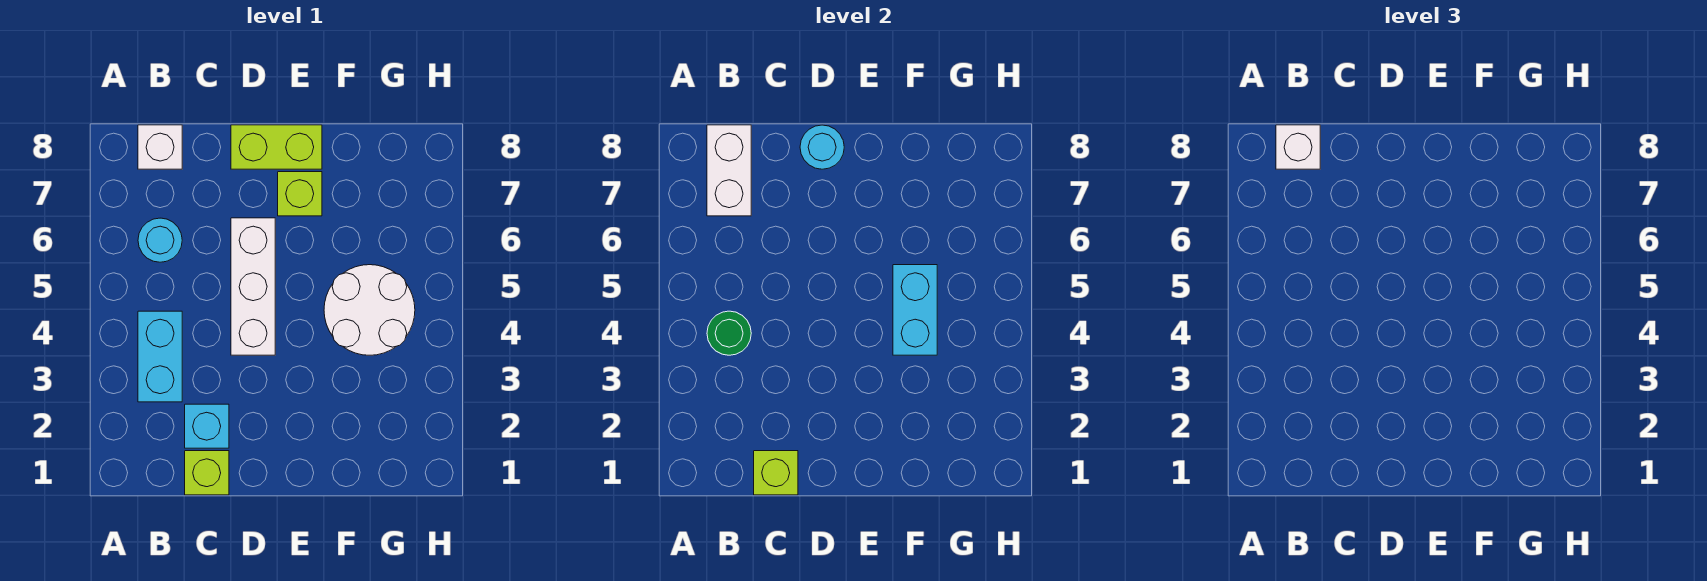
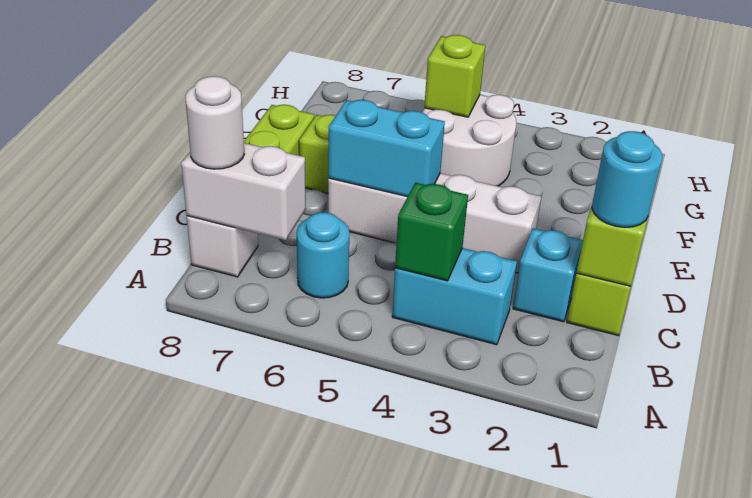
green 1x1 round brick [707,311,751,355] -> green 1x1 brick [395,183,468,281]
white 1x1 brick [1276,125,1320,169] -> white 1x1 round brick [185,76,244,169]
white 1x3 brick [231,218,275,355] -> white 1x4 brick [328,173,542,273]
cyan 1x1 round brick [800,125,844,169] -> cyan 1x1 round brick moved to [592,131,662,227]
cyan 1x2 brick [893,265,937,355] -> cyan 1x2 brick moved to [328,100,445,197]
none -> lime 1x1 brick [424,35,485,117]

